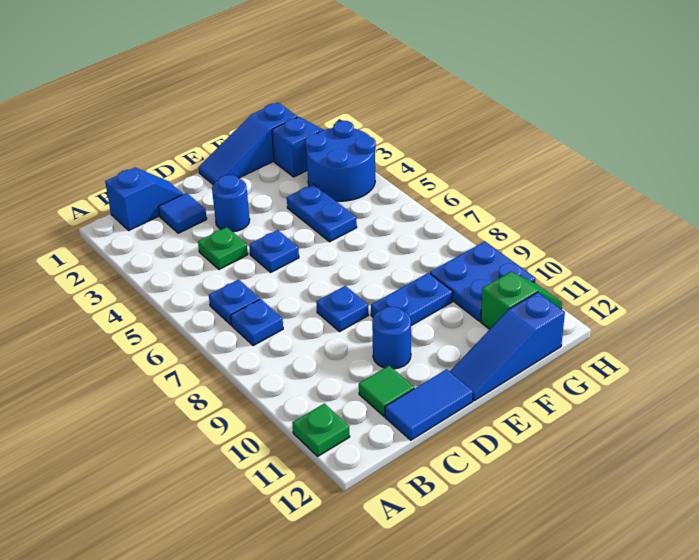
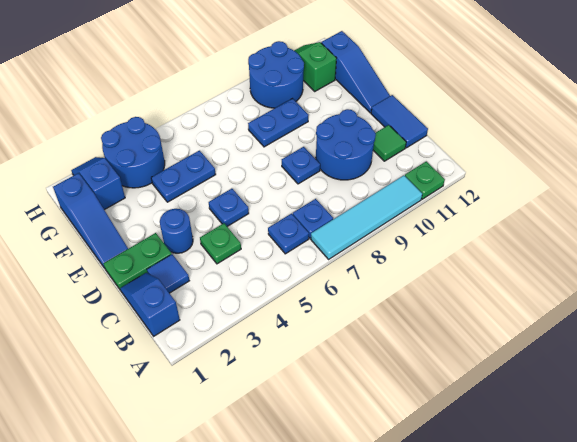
none -> cyan 1x4 tile [311,175,422,259]
none -> green 1x2 plate [103,233,172,290]
blue 1x1 round brick [372,307,411,369] -> blue 2x2 round brick [316,109,376,180]
blue 1x2 plate [371,273,453,326] -> blue 1x2 plate turned to [248,99,308,147]
blue 2x2 plate [430,241,535,321] -> blue 2x2 round brick [248,41,304,108]

